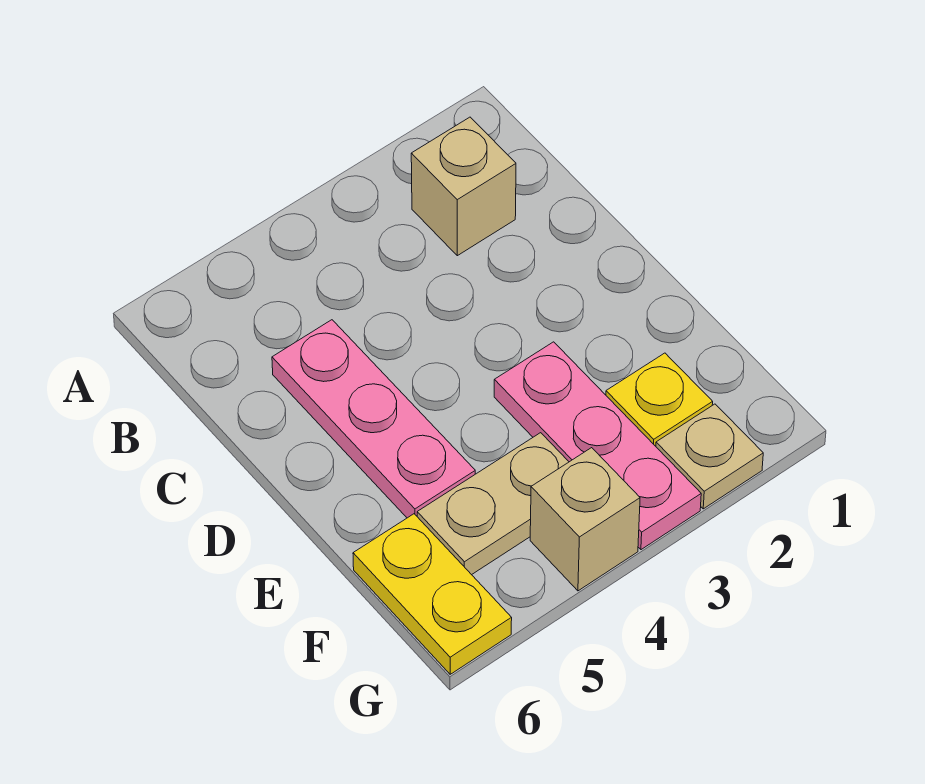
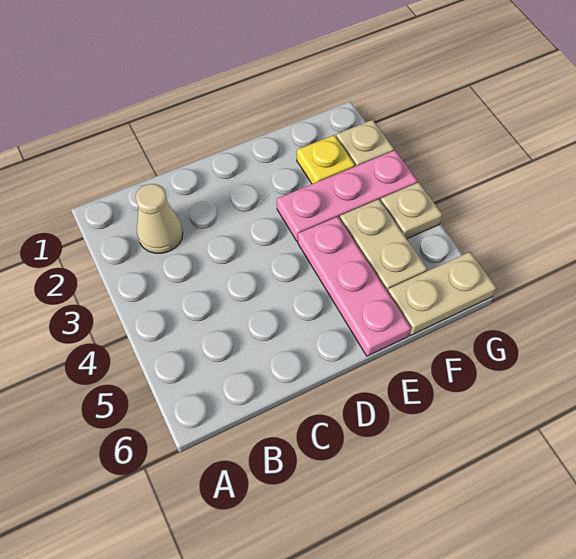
tan 1x1 brick [411,117,516,256] -> tan 1x1 cone [136,184,183,253]
pink 1x3 plate [272,320,475,518] -> pink 1x3 plate turned to [298,217,411,356]
yellow 1x2 plate [353,514,512,674] -> tan 1x2 plate [388,252,496,335]
tan 1x1 brick [530,448,640,591] -> tan 1x1 plate [380,182,442,239]

